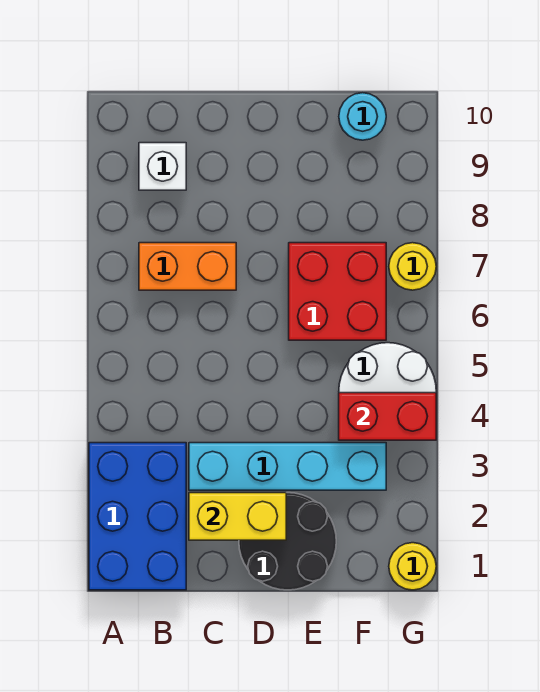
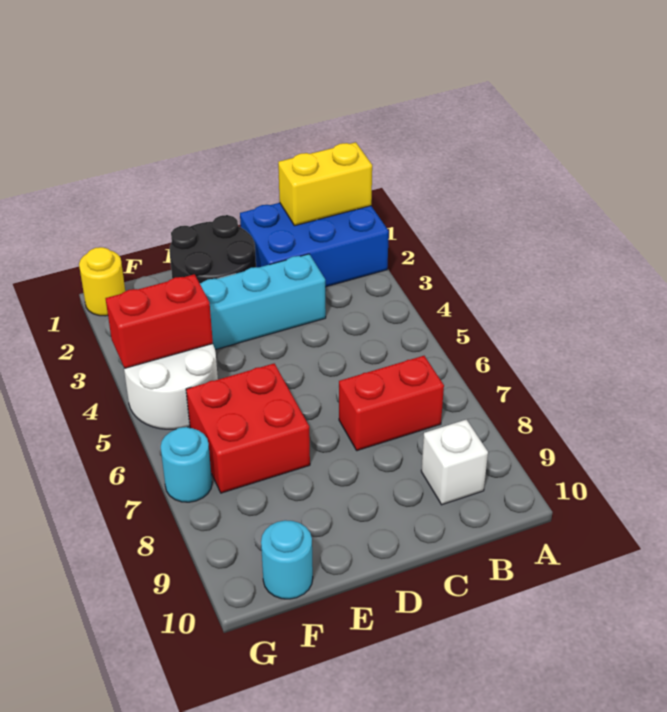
blue 2x3 brick [89,443,186,590] -> blue 2x3 brick turned to [240,203,389,287]
orange 1x2 brick [139,243,236,290] -> red 1x2 brick [339,356,444,451]
yellow 1x2 brick [189,493,286,540] -> yellow 1x2 brick moved to [278,142,372,226]
yellow 1x1 round brick [389,243,436,290] -> cyan 1x1 round brick [161,427,212,502]

